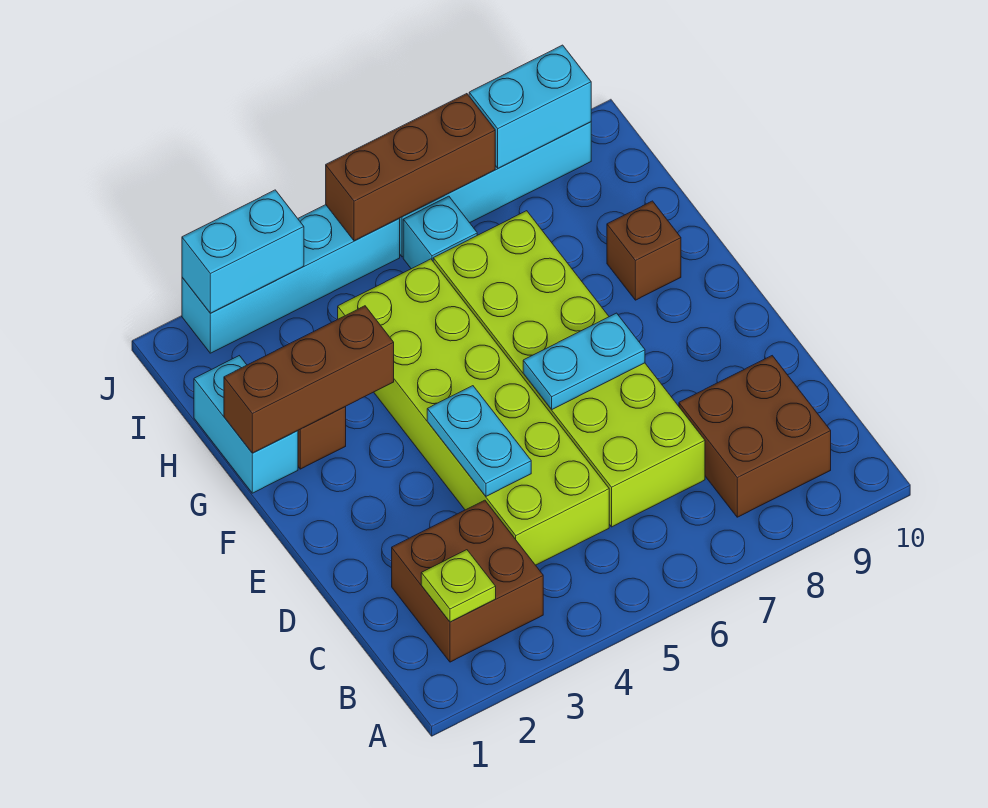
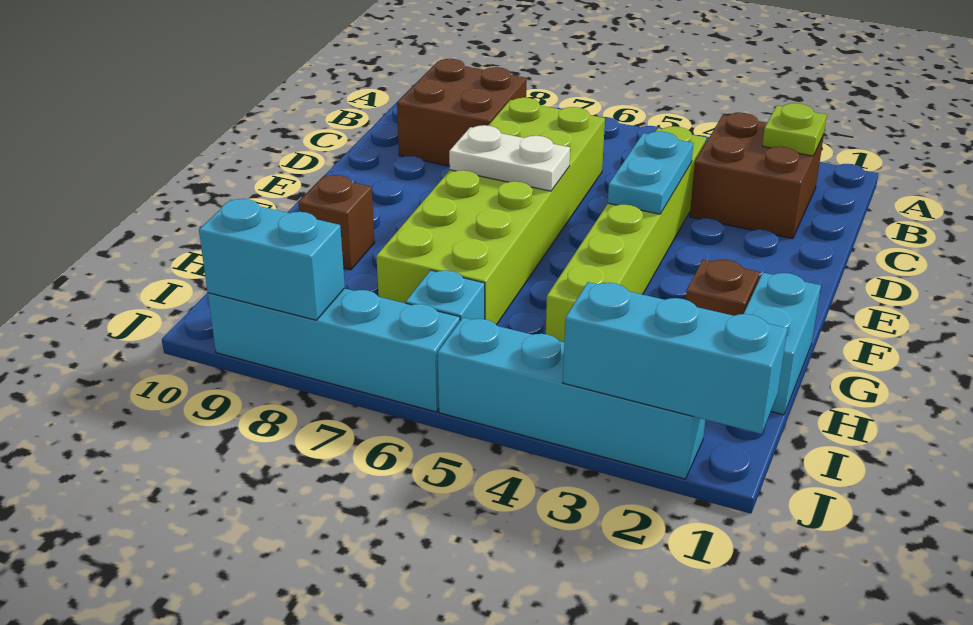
lime 2x6 brick [338,259,609,565] -> lime 1x6 brick [546,126,706,342]
cyan 1x2 plate [523,313,645,410] -> white 1x2 plate [449,125,570,191]
brown 1x3 brick [224,306,394,453] -> none
cyan 1x2 brick [182,190,304,313] -> cyan 1x3 brick [563,282,787,434]
brown 1x3 brick [326,94,495,241] -> none

